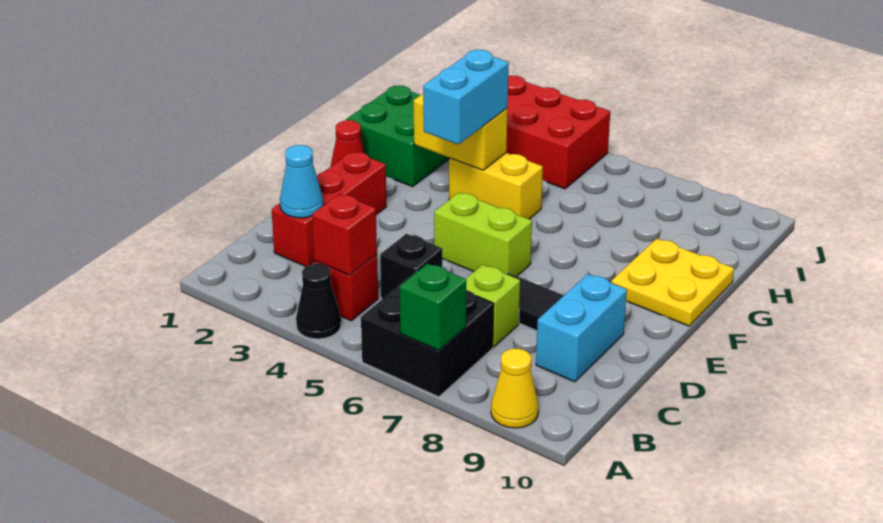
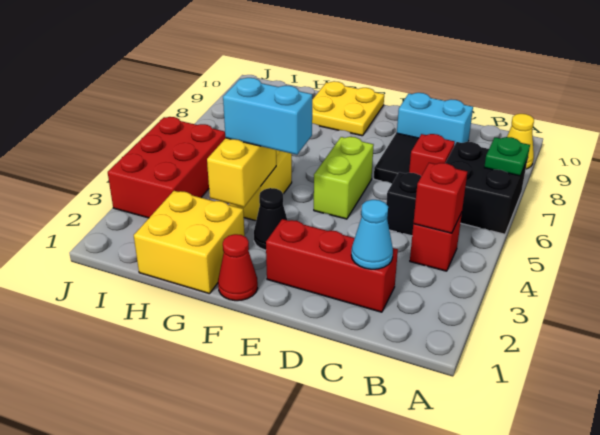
black 1x1 cone [296,264,341,339] -> black 1x1 cone moved to [254,188,287,250]
green 1x1 brick [400,263,466,350] -> green 1x1 plate [484,137,530,176]
lime 1x1 brick [466,265,520,347] -> red 1x1 brick [409,134,455,176]
green 2x2 brick [346,85,449,187] -> yellow 2x2 brick [134,191,245,294]

